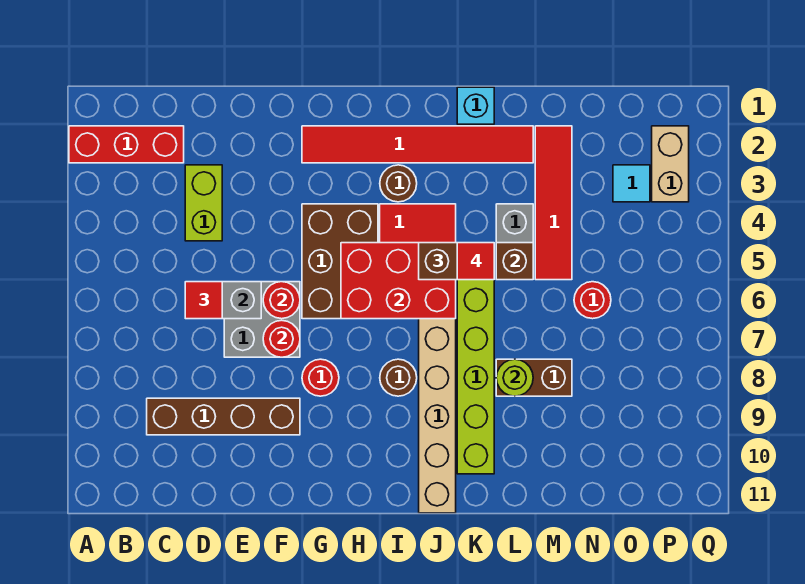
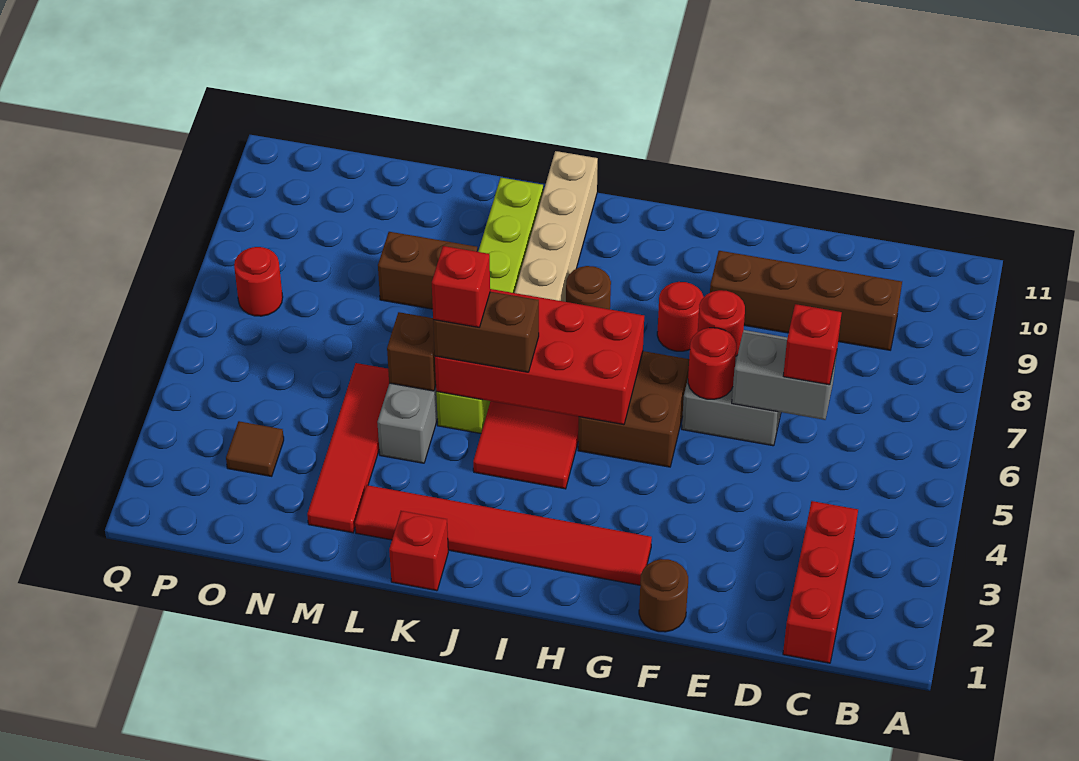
red 1x3 brick [69,126,184,163] -> red 1x3 brick turned to [783,501,858,663]
lime 1x2 brick [185,165,222,241] -> none
red 1x1 tile [185,282,222,319] -> red 1x1 brick [783,304,842,385]
brown 2x3 brick [302,204,378,319] -> brown 2x2 brick [578,351,689,467]
red 2x3 brick [341,243,456,319] -> red 2x4 brick [435,289,644,425]
brown 1x1 round brick [380,165,417,202] -> brown 1x1 round brick moved to [639,559,688,632]
cyan 1x1 brick [457,87,494,124] -> red 1x1 brick [389,511,448,591]
red 1x1 tile [457,243,494,280] -> red 1x1 brick [432,246,490,327]
lime 1x1 round brick [496,359,533,396] -> none
red 1x1 round brick [574,282,611,319] -> red 1x1 round brick moved to [234,247,283,316]
cyan 1x1 tile [613,165,650,202] -> brown 1x1 tile [226,421,284,476]
tan 1x2 brick [652,126,689,202] -> none

